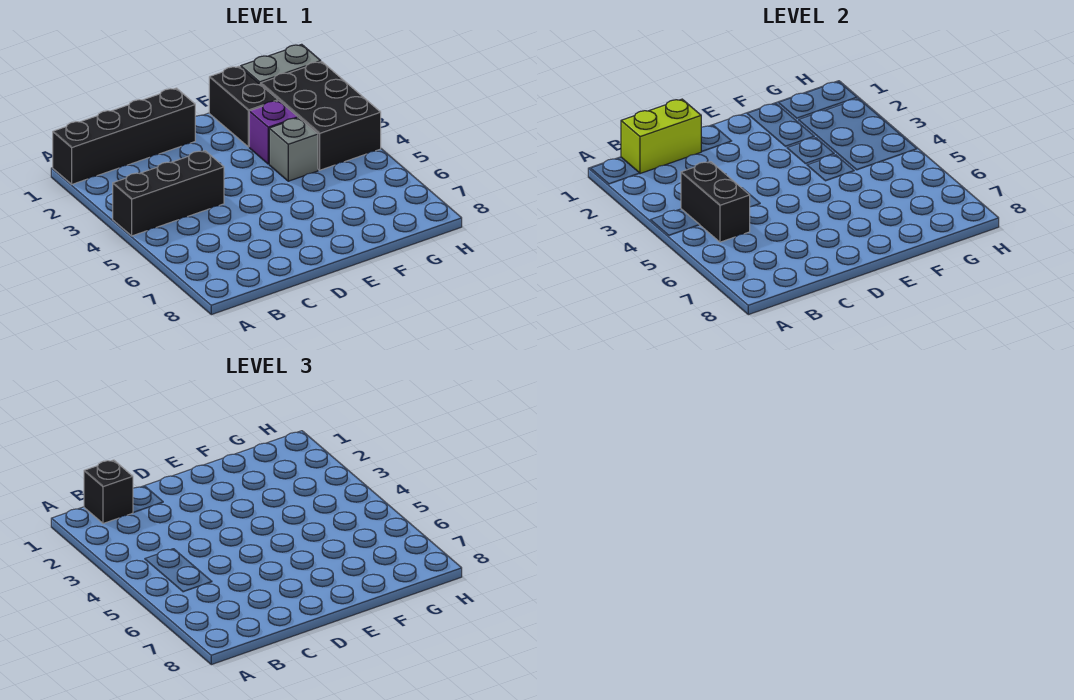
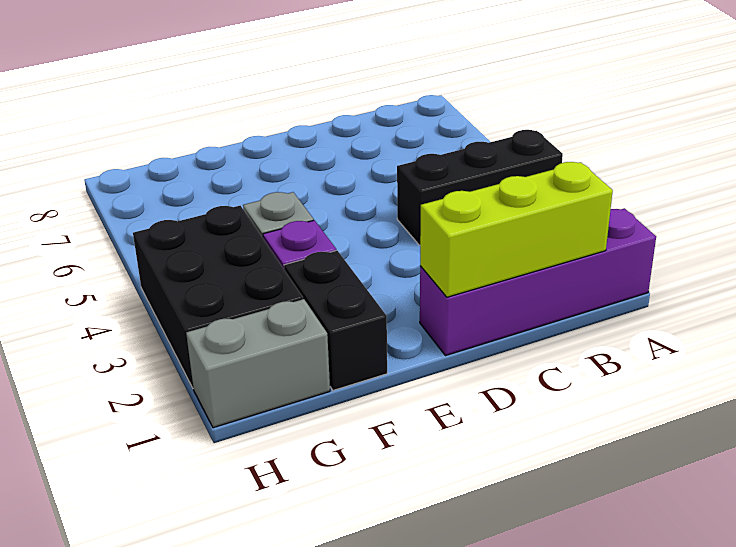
black 1x4 brick [53,88,195,184] -> purple 1x4 brick [420,208,656,356]
lime 1x2 brick [621,99,701,174] -> lime 1x3 brick [420,162,613,297]
black 1x1 brick [84,460,133,524] -> none
black 1x2 brick [681,162,750,242] -> none

